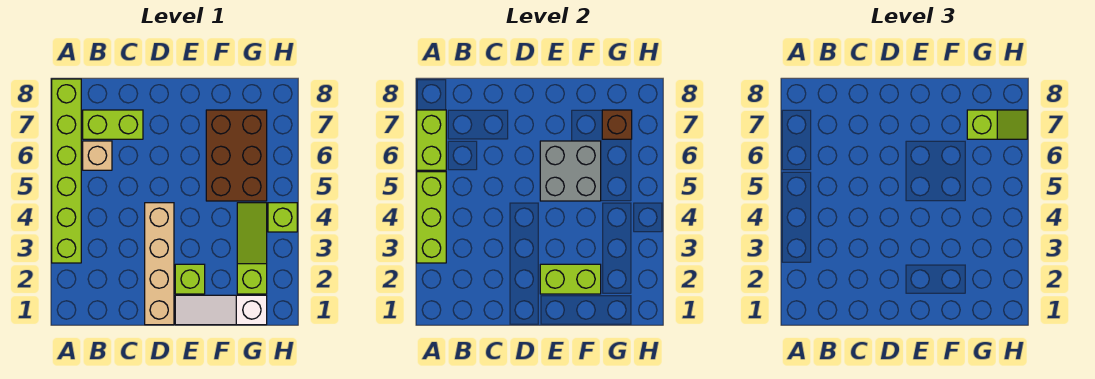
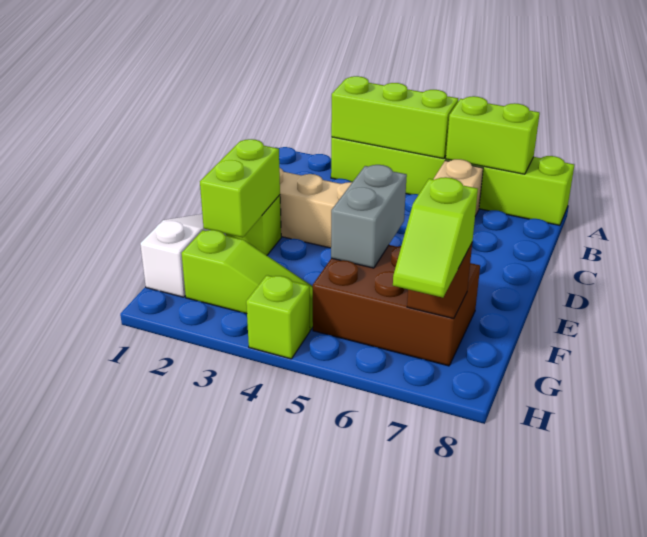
lime 1x2 brick [83,110,143,139] -> none
grey 2x2 brick [540,141,601,201] -> grey 1x2 brick [331,165,407,268]

